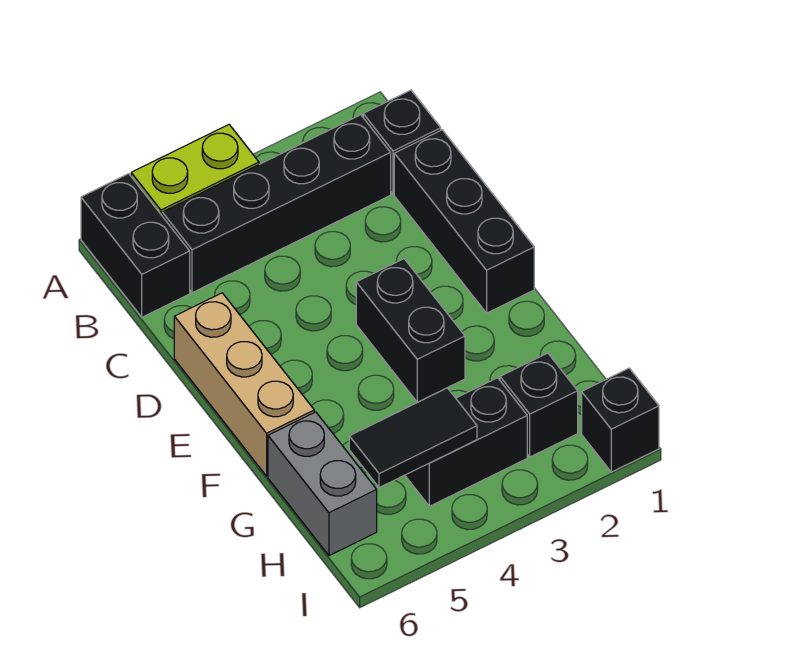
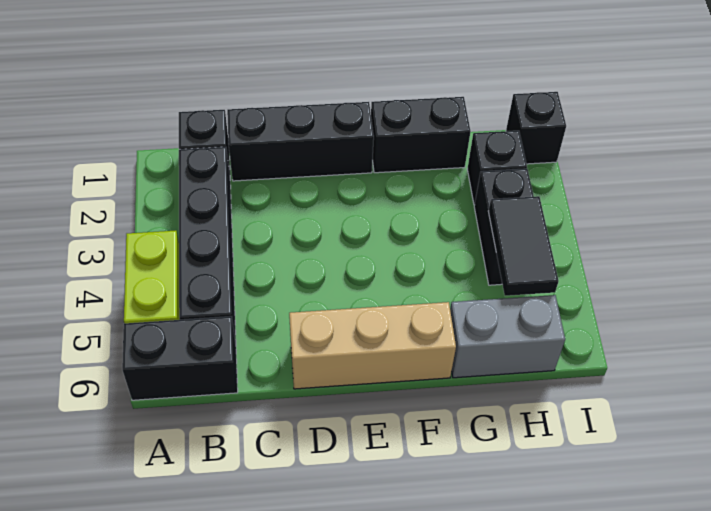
black 1x2 brick [356,259,465,402] -> black 1x2 brick moved to [371,97,471,173]

